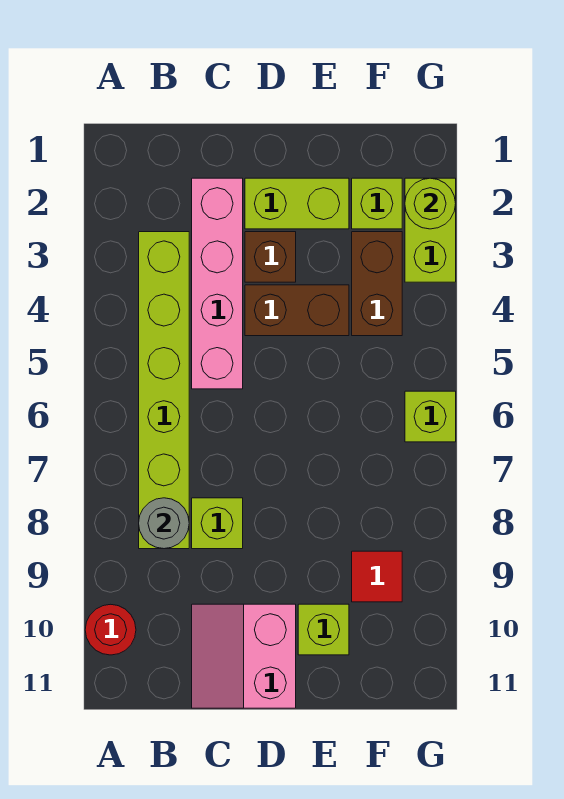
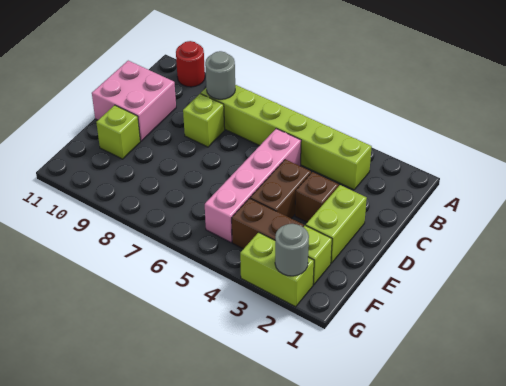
pink 1x4 brick [192,178,243,389] -> pink 1x4 brick turned to [205,129,301,242]
pink 2x2 slope [192,604,296,708] -> pink 2x2 brick [92,61,176,141]
red 1x1 tile [352,551,402,602] -> none
lime 1x1 round brick [405,178,456,229] -> grey 1x1 round brick [275,224,309,276]
lime 1x1 brick [405,391,456,442] -> none

